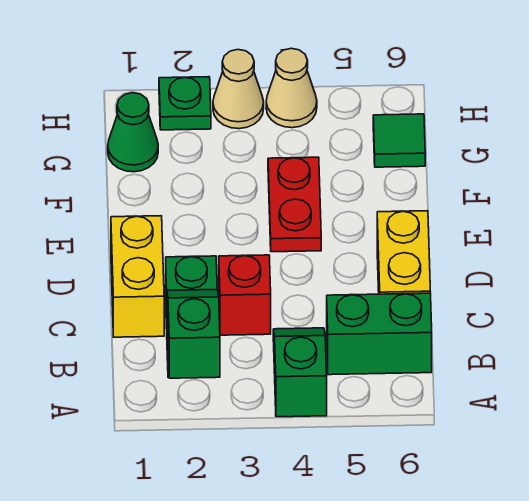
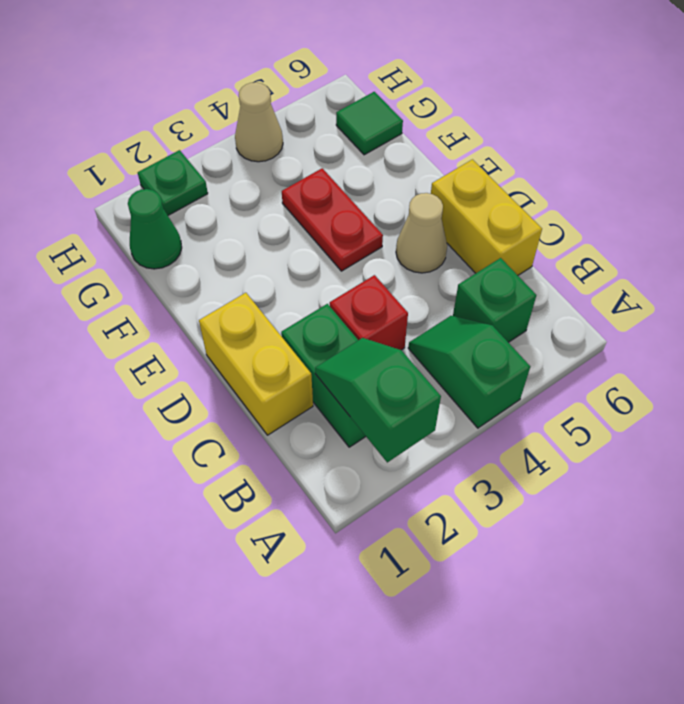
green 1x2 brick [327,293,432,375] -> green 1x1 brick [453,258,536,342]
tan 1x1 cone [213,50,264,129] -> tan 1x1 cone moved to [396,193,447,273]

